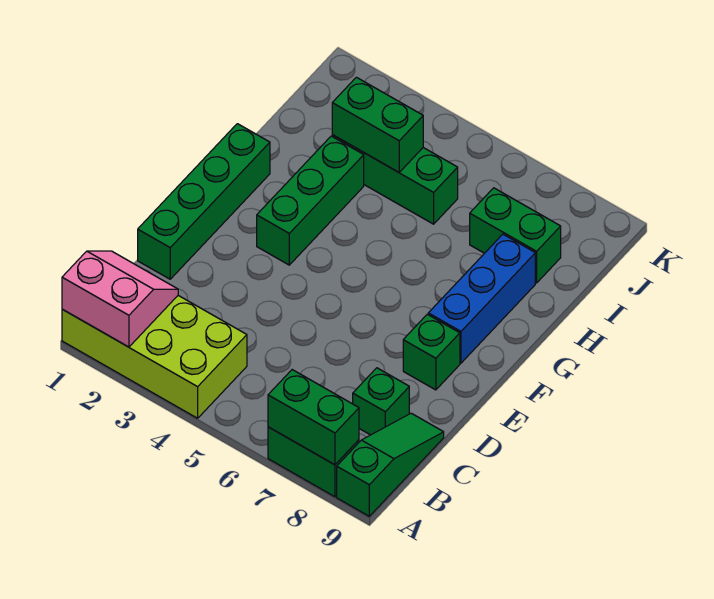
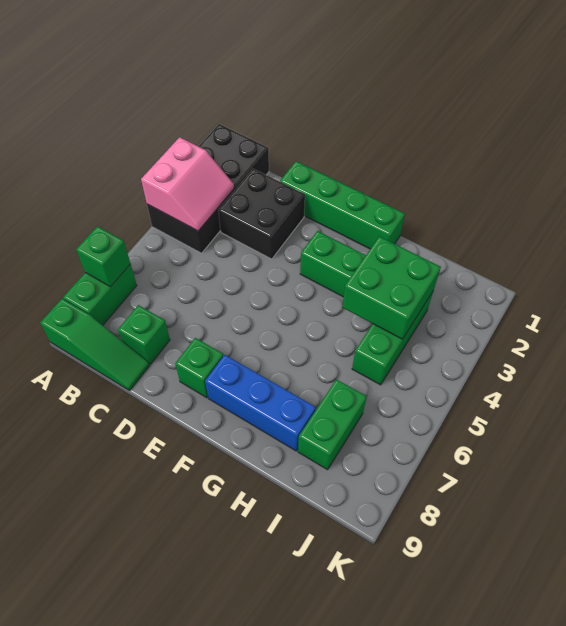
lime 2x4 brick [62,296,247,418] -> black 2x4 brick [147,124,269,253]
pink 2x2 slope [62,251,178,347] -> pink 2x2 slope moved to [141,137,234,231]
green 1x2 brick [268,370,359,465] -> green 1x1 brick [76,226,130,287]
none -> black 2x2 brick [218,169,305,259]
green 1x2 brick [332,77,423,172] -> green 2x2 brick [342,236,441,339]

